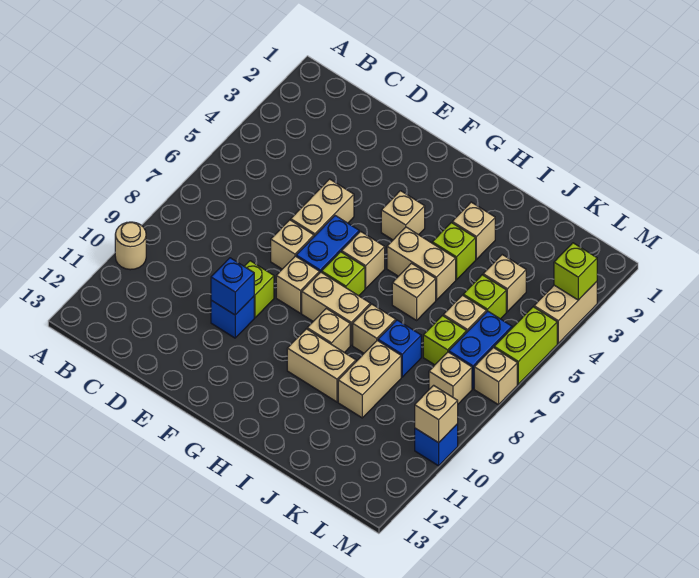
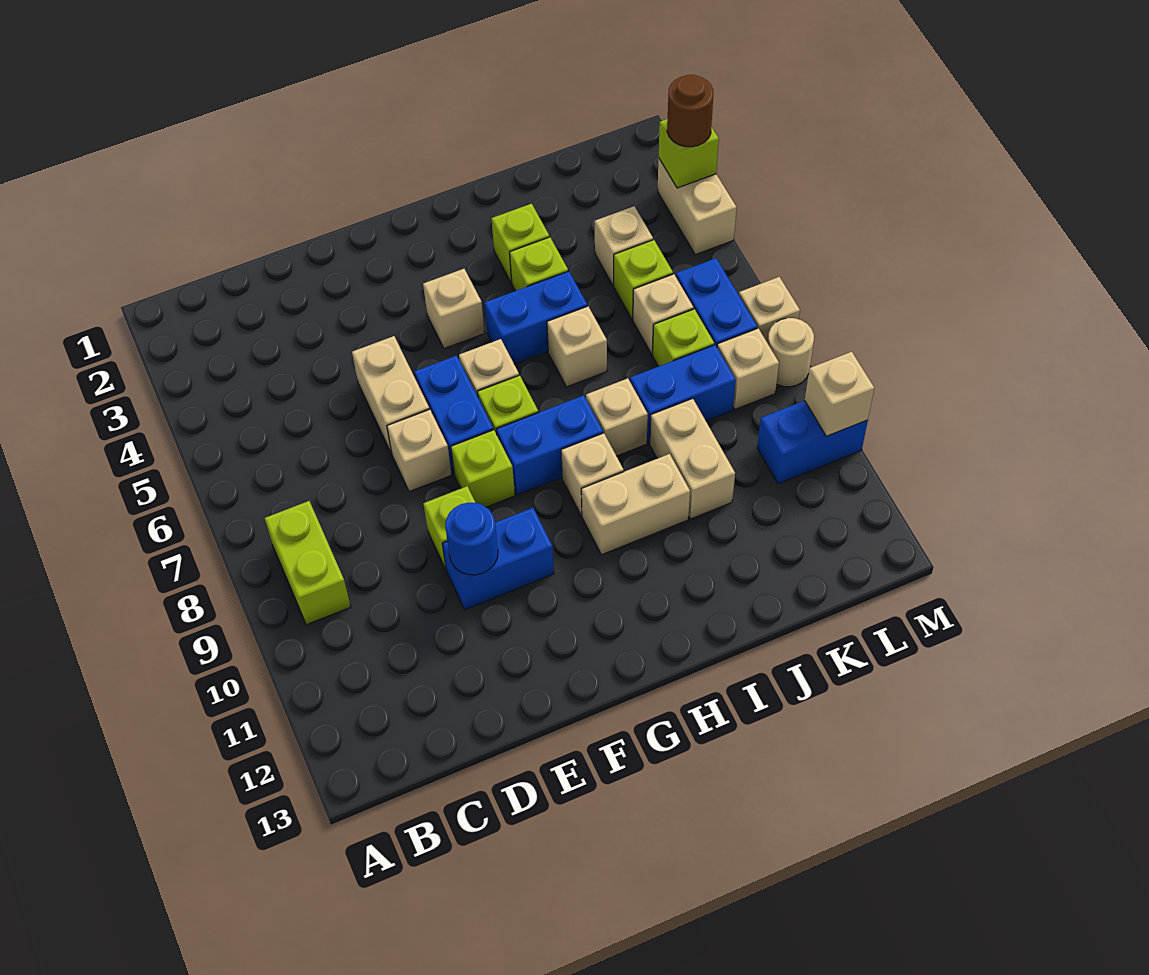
tan 1x1 round brick [115,222,146,270] -> tan 1x1 round brick moved to [768,318,814,387]
blue 1x1 brick [211,297,254,338] -> blue 1x2 brick [442,508,554,610]
blue 1x1 brick [211,258,254,315] -> blue 1x1 round brick [445,503,498,575]
tan 1x1 brick [276,256,319,313] -> lime 1x1 brick [451,430,515,507]
tan 1x2 brick [302,272,370,345] -> blue 1x2 brick [496,395,603,495]
tan 1x2 brick [387,227,456,300] -> blue 1x2 brick [485,271,587,364]
tan 1x1 brick [452,202,495,259] -> lime 1x1 brick [491,204,549,283]
blue 1x1 brick [378,320,421,377] -> blue 1x2 brick [630,345,736,443]
none -> brown 1x1 round brick [667,75,713,147]
lime 1x2 brick [494,307,557,384] -> lime 1x2 brick moved to [265,501,351,625]
blue 1x1 brick [415,424,458,466] -> blue 1x2 brick [757,401,868,484]

